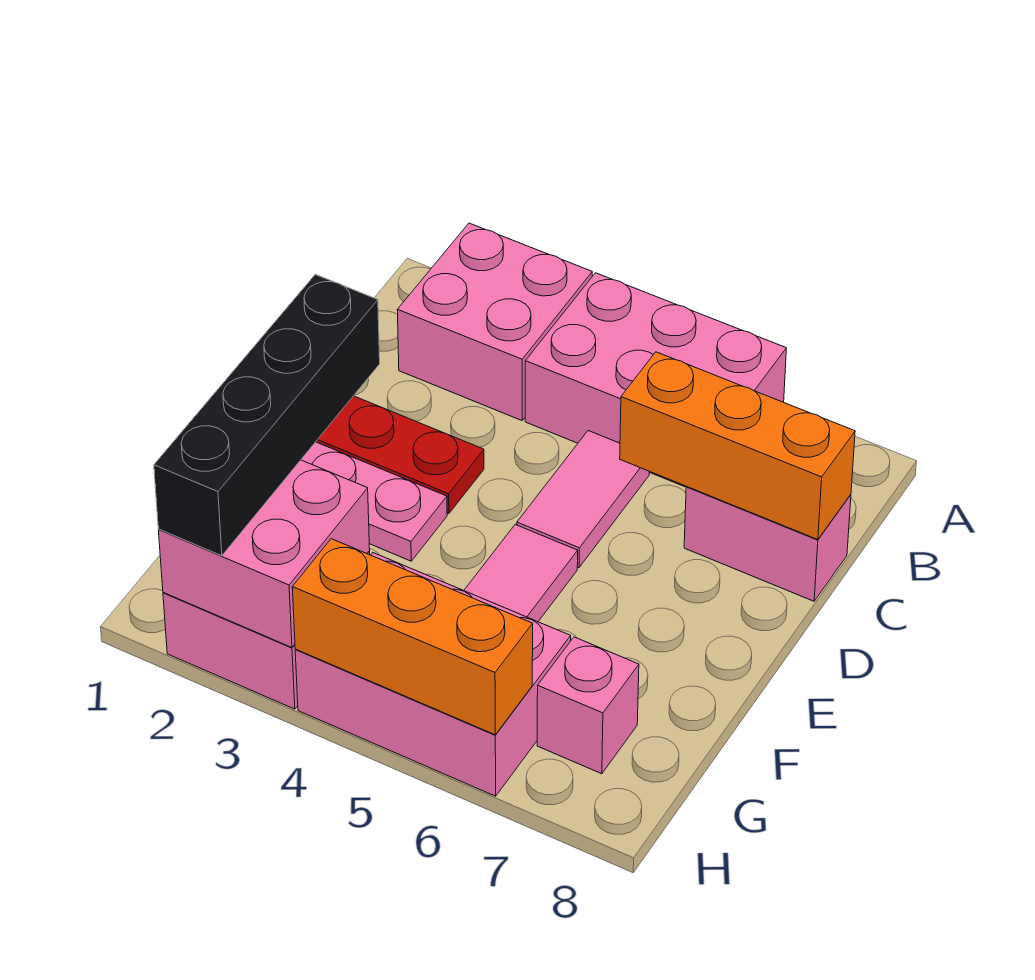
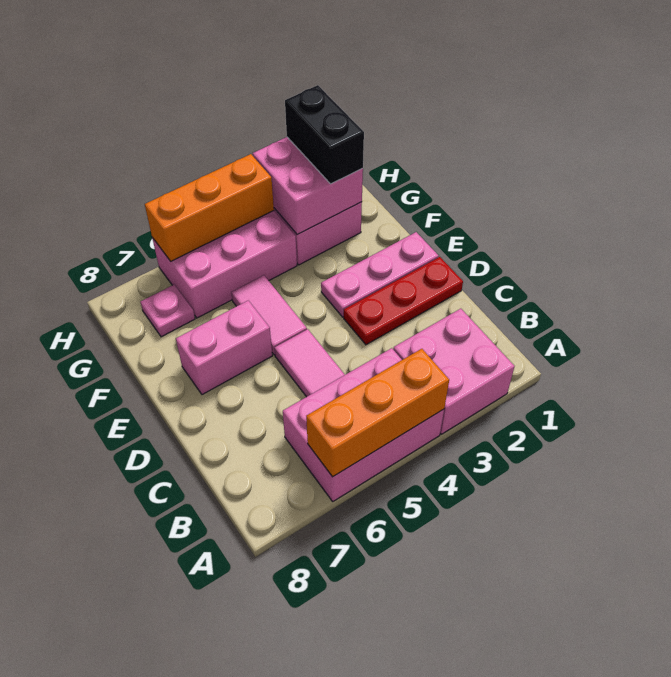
orange 1x3 brick [620,352,855,540] -> orange 1x3 brick moved to [306,349,449,477]
pink 1x2 brick [684,487,851,601] -> pink 1x2 brick moved to [176,300,272,395]
black 1x4 brick [154,275,380,556] -> black 1x2 brick [285,85,364,184]
pink 1x1 brick [537,637,639,774] -> pink 1x1 plate [140,285,195,337]

